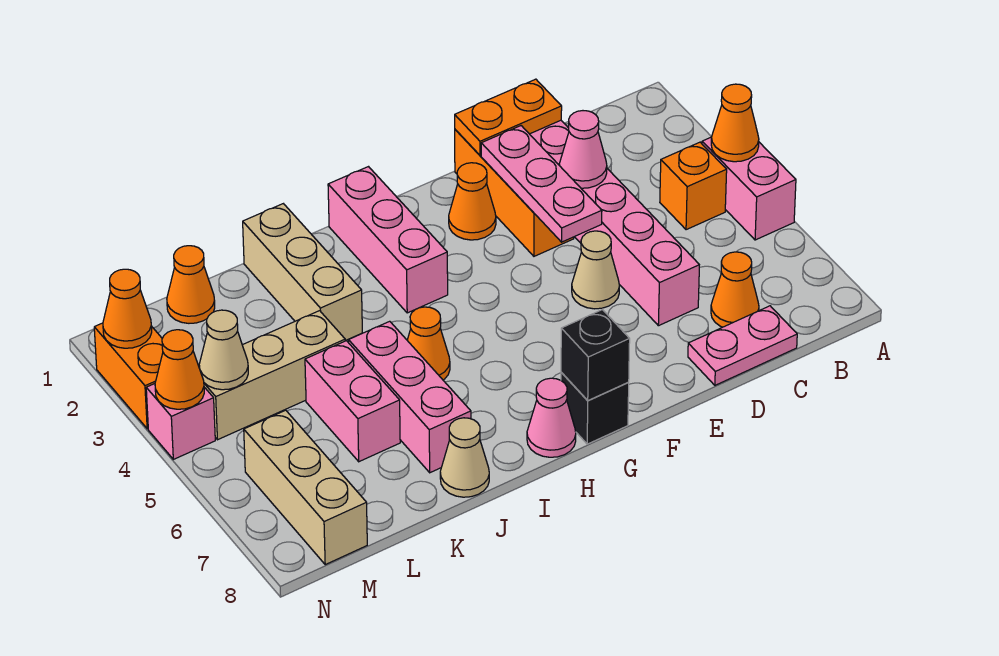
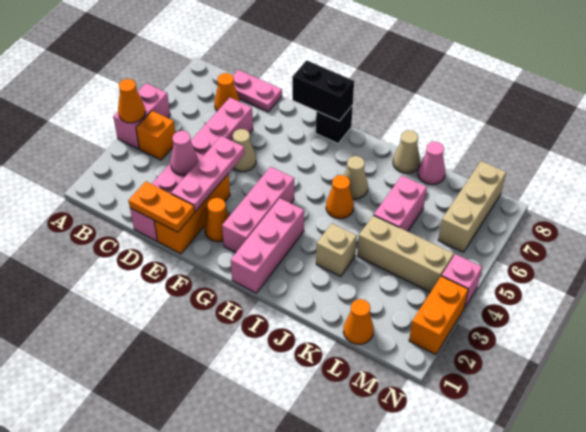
black 1x1 brick [561,310,630,400] -> black 1x2 brick [292,60,354,121]
pink 1x1 cone [527,378,576,457] -> pink 1x1 cone moved to [418,142,445,185]
tan 1x3 brick [243,204,362,341] -> tan 1x1 brick [316,223,357,277]
pink 1x3 brick [349,321,471,473] -> pink 1x3 brick moved to [222,167,294,253]
tan 1x1 cone [199,310,248,390] -> tan 1x1 cone moved to [344,156,368,199]
orange 1x1 cone [103,269,152,348] -> none
orange 1x1 cone [155,330,204,409] -> none

